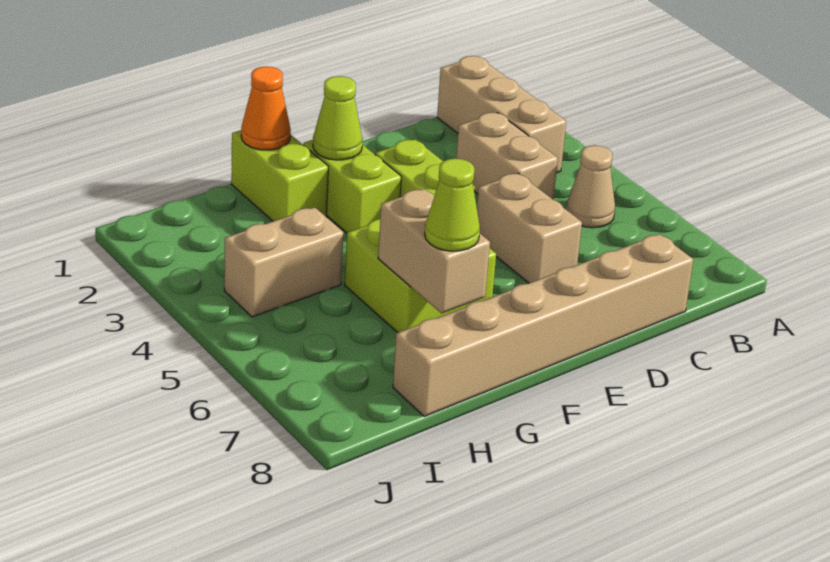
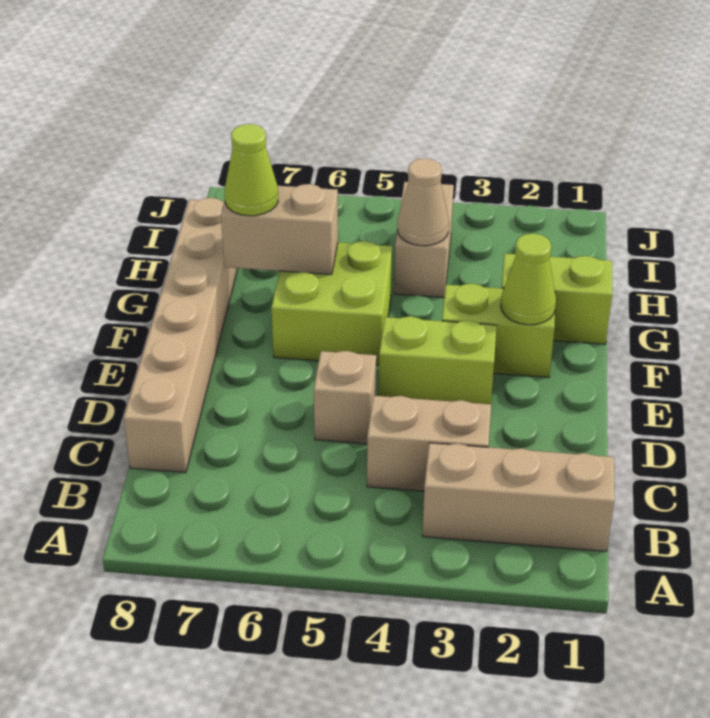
tan 1x1 cone [566,145,615,228] -> tan 1x1 cone moved to [397,158,449,246]
tan 1x2 brick [477,173,582,283] -> tan 1x1 brick [314,351,376,444]
orange 1x1 cone [241,66,291,150] -> none

